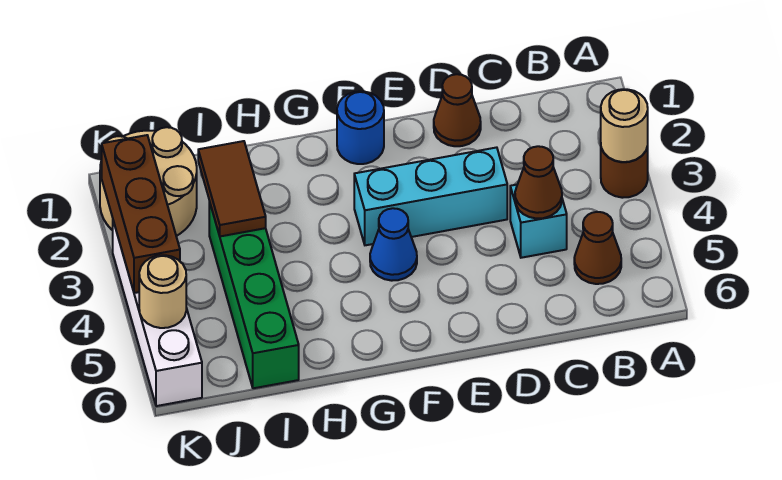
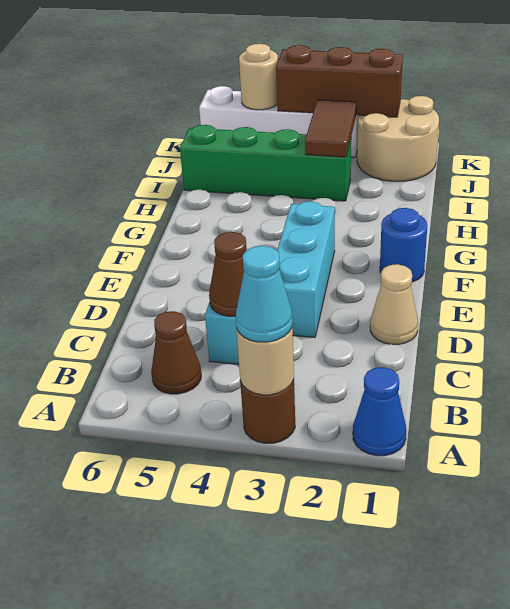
none -> cyan 1x1 cone [236,246,292,342]
brown 1x1 cone [434,74,481,146] -> tan 1x1 cone [370,264,418,344]
blue 1x1 cone [370,208,417,281] -> blue 1x1 cone moved to [353,367,406,456]
brown 1x2 tile [198,141,266,236] -> brown 1x2 tile turned to [305,100,356,157]

